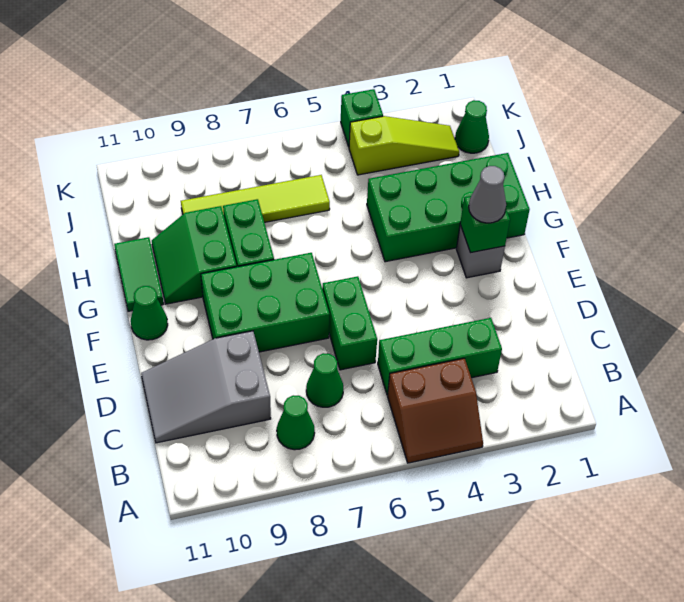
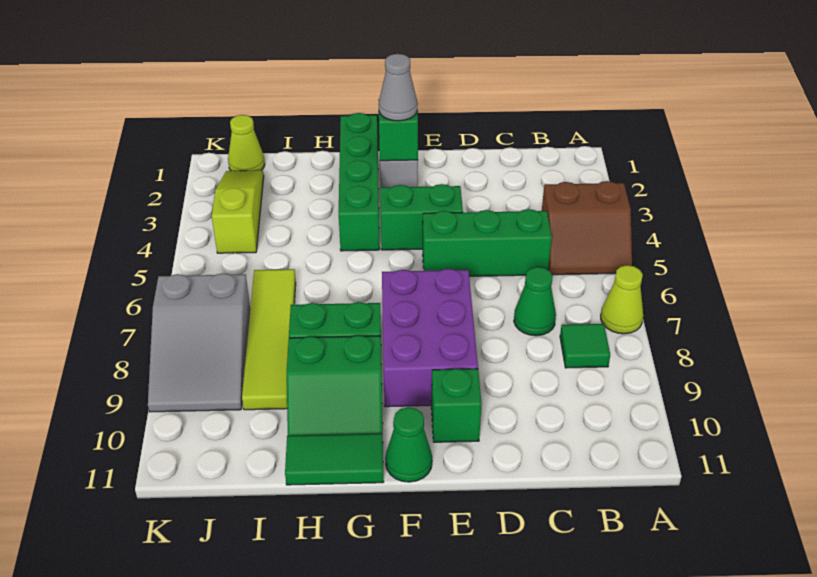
brown 2x2 slope [388,358,483,463] -> brown 2x2 slope turned to [542,181,632,275]
none -> lime 1x1 cone [601,265,643,334]
green 1x1 cone [277,395,315,450] -> green 1x1 tile [560,324,610,368]
green 1x3 brick [378,318,502,395] -> green 1x3 brick turned to [423,209,552,276]
grey 2x3 slope [141,331,271,443] -> grey 2x3 slope moved to [148,273,250,412]
green 1x2 brick [322,276,377,370] -> green 1x2 brick moved to [380,184,463,250]
green 2x3 brick [201,253,330,352] -> purple 2x3 brick [382,269,478,407]
green 2x4 brick [367,153,530,262] -> green 1x4 brick [339,113,380,251]
green 1x1 cone [455,100,489,153] -> lime 1x1 cone [228,115,265,171]
green 1x1 brick [341,89,383,147] -> green 1x1 brick moved to [431,369,482,442]

